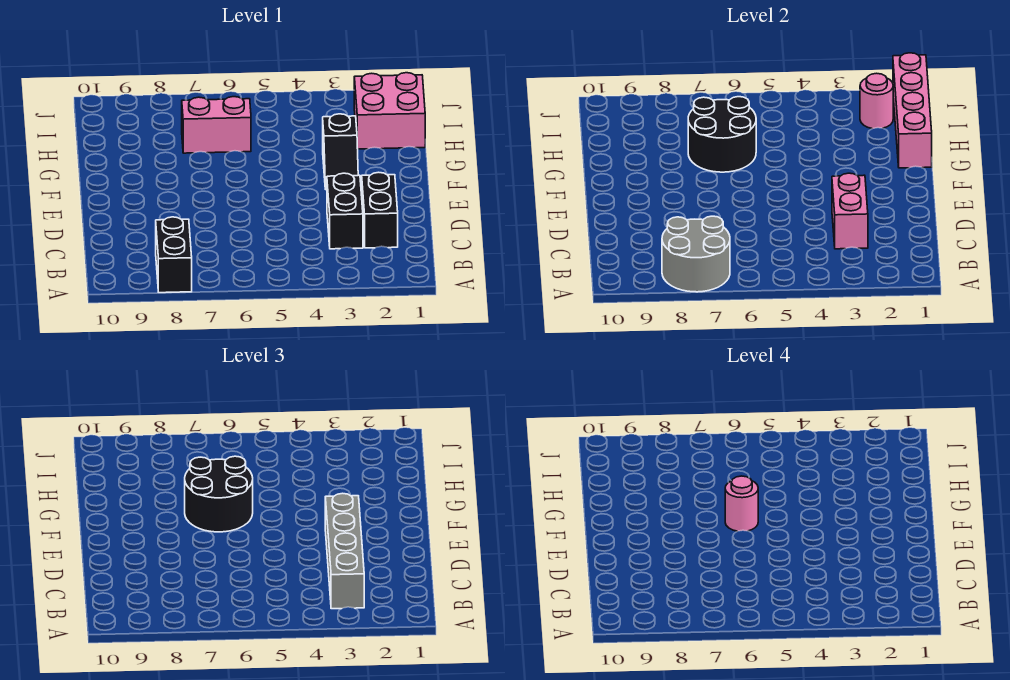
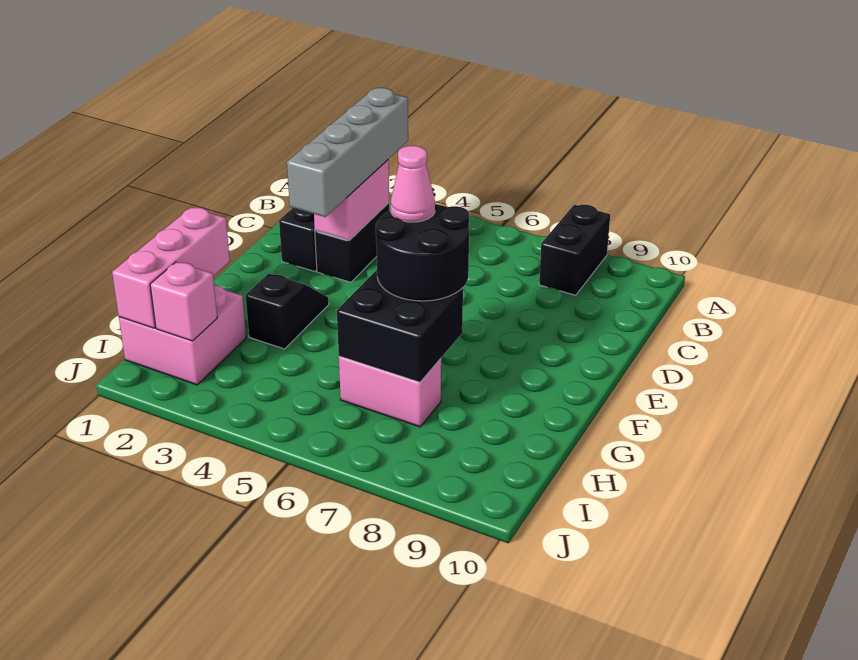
grey 2x2 round brick [662,216,730,292] -> none
pink 1x1 round brick [725,476,758,531] -> pink 1x1 cone [391,146,435,222]
pink 1x4 brick [893,53,932,168] -> pink 1x3 brick [112,208,230,328]
black 2x2 round brick [688,97,756,172] -> black 2x2 brick [337,270,463,382]
pink 1x1 round brick [860,73,893,129] -> pink 1x1 brick [150,262,217,341]

